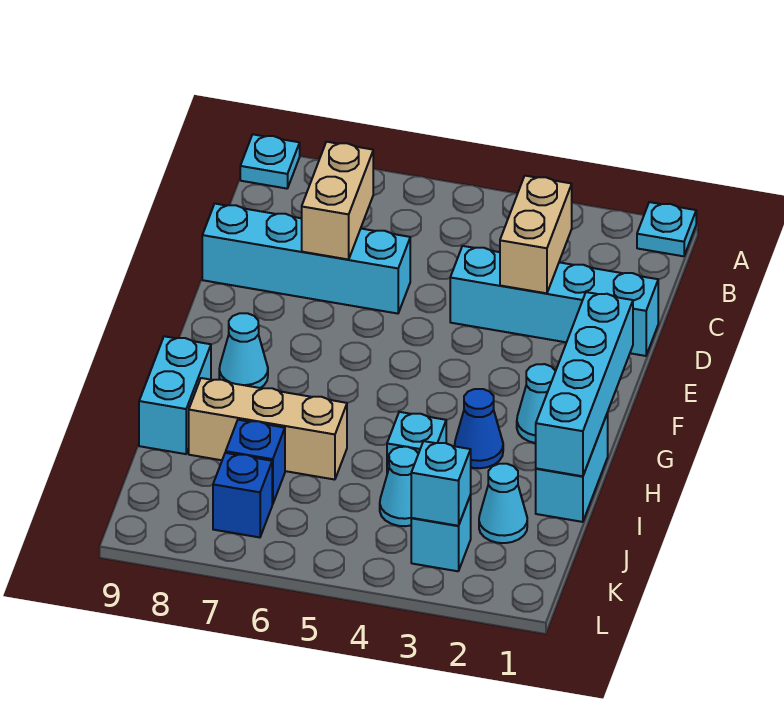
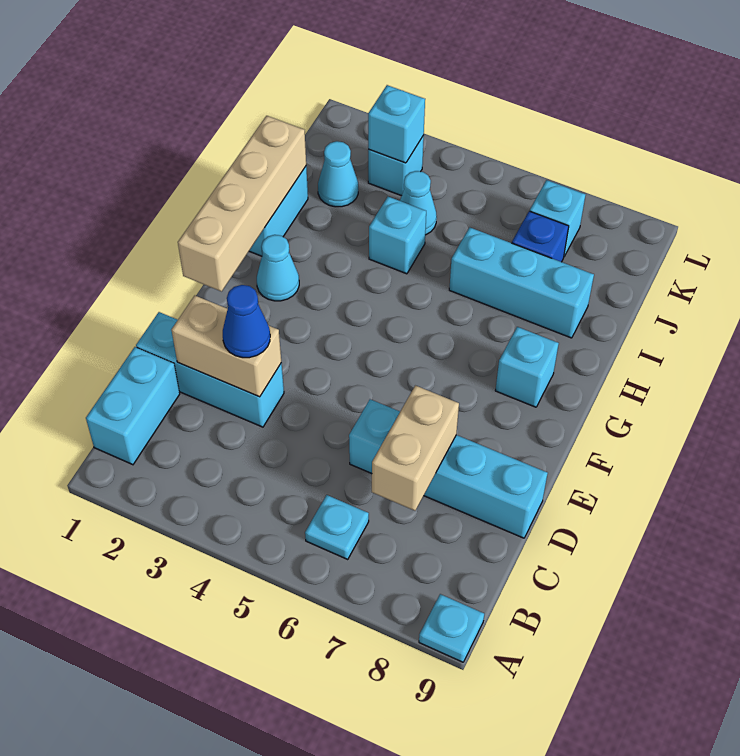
cyan 1x1 plate [637,202,696,256] -> cyan 1x1 plate moved to [305,495,369,559]
tan 1x2 brick [500,176,572,293] -> tan 1x2 brick turned to [172,296,281,397]
cyan 1x4 brick [450,246,658,356] -> cyan 1x3 brick [136,312,284,427]
cyan 1x4 brick [536,292,633,476] -> tan 1x4 brick [178,116,306,291]
cyan 1x1 cone [219,313,268,388] -> cyan 1x1 brick [495,327,559,407]
blue 1x1 cone [455,389,503,468] -> blue 1x1 cone moved to [223,285,270,358]
cyan 1x2 brick [139,336,211,454] -> cyan 1x2 brick moved to [86,347,180,465]
tan 1x3 brick [189,378,347,480] -> cyan 1x3 brick [449,227,594,338]
blue 1x1 brick [213,453,272,537] -> cyan 1x1 brick [530,180,586,256]

